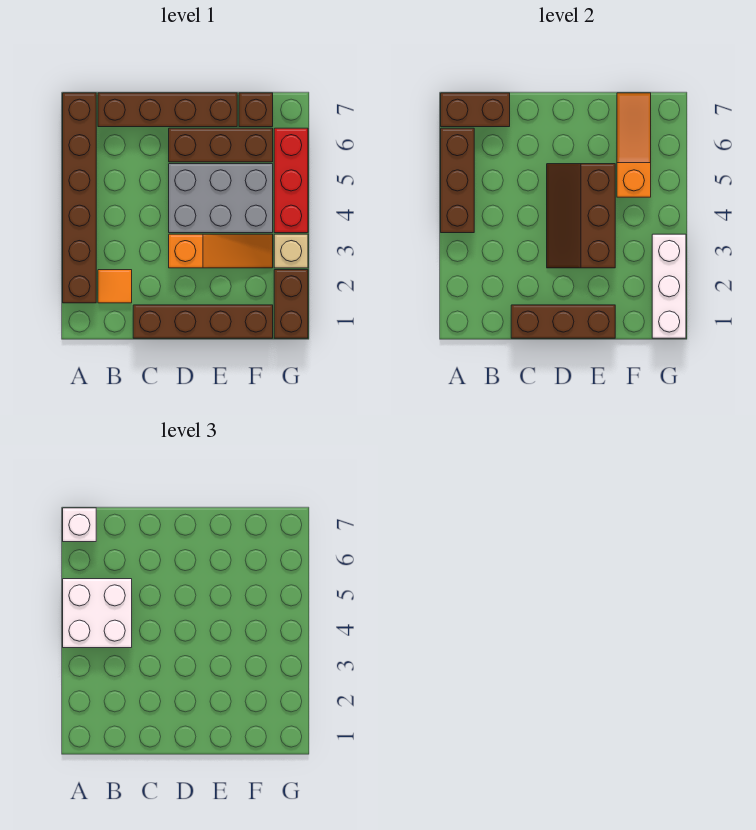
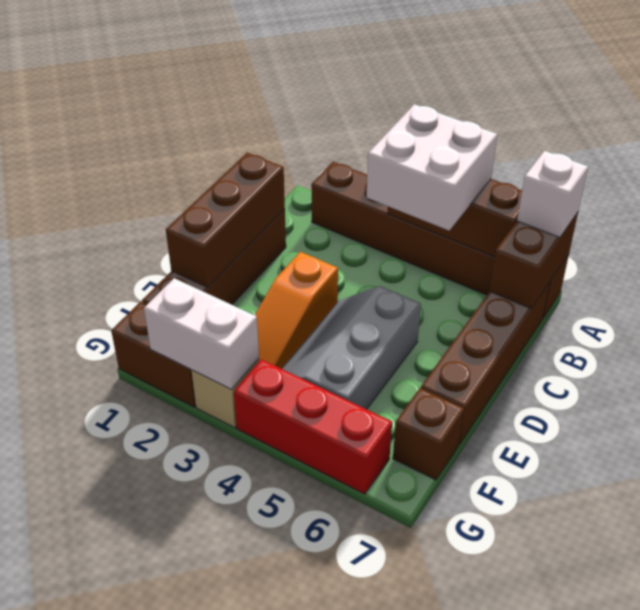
orange 1x1 tile [98,270,132,303] -> none
brown 2x3 slope [547,164,615,268] -> none
grey 2x3 brick [169,164,273,233] -> grey 2x3 slope [282,286,421,409]
brown 1x3 brick [169,128,273,162] -> none
orange 1x3 slope [617,93,651,197] -> none
white 1x3 brick [652,234,686,338] -> white 1x2 brick [144,278,259,389]

